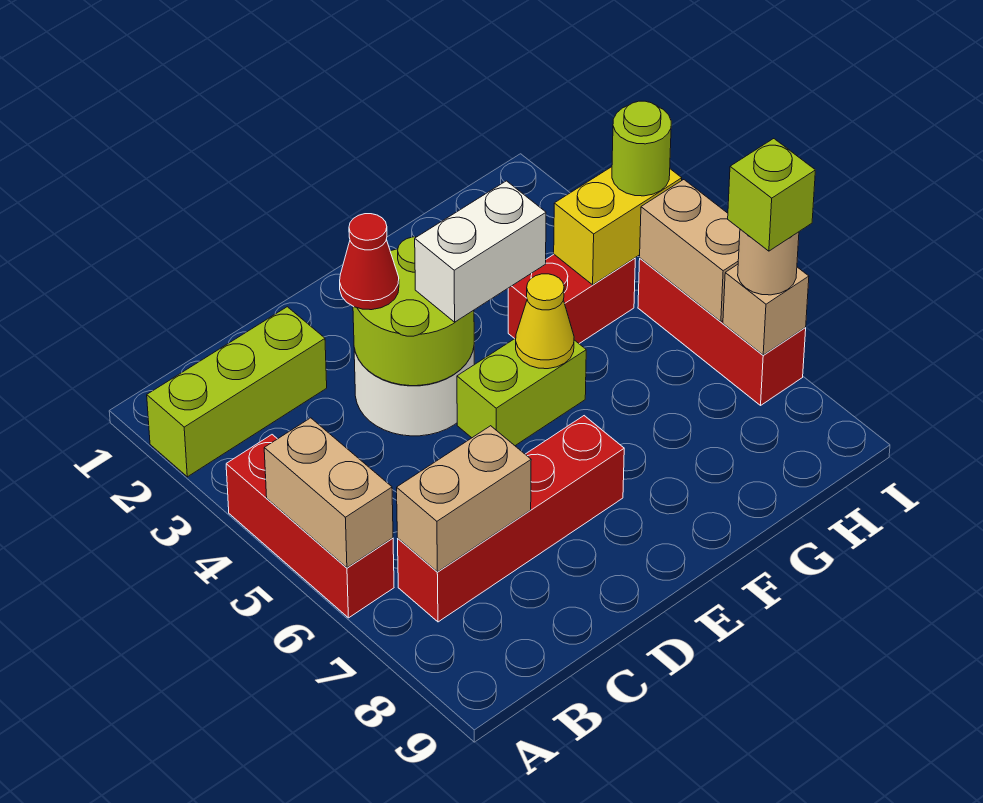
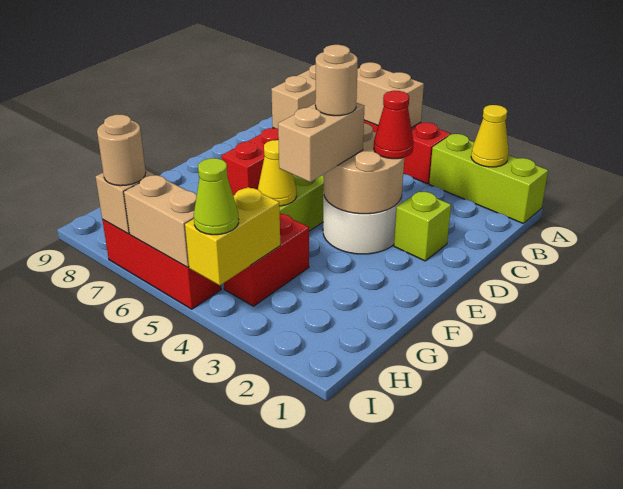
lime 1x3 brick [147,307,327,477] -> lime 1x3 brick turned to [429,134,548,223]
none -> yellow 1x1 cone [471,105,508,167]
lime 2x2 round brick [353,237,474,386] -> tan 2x2 round brick [324,123,404,214]
white 1x2 brick [415,181,546,322] -> tan 1x2 brick [278,103,364,182]
none -> tan 1x1 round brick [315,45,358,116]
lime 1x1 round brick [612,101,671,196] -> lime 1x1 cone [194,158,239,235]
lime 1x1 brick [728,139,815,251] -> lime 1x1 brick moved to [394,191,451,261]

